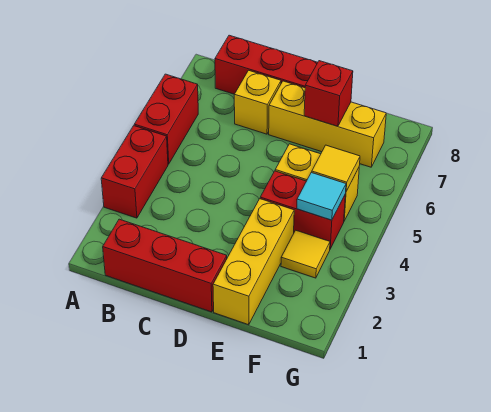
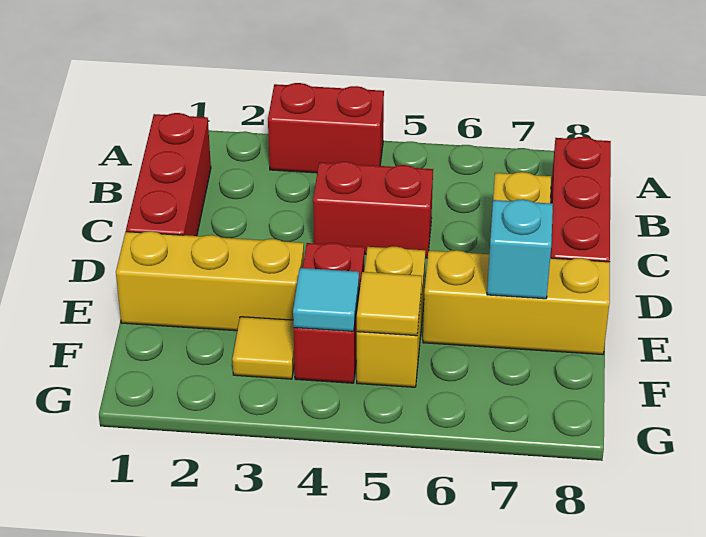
red 1x2 brick [134,74,198,164] -> red 1x2 brick moved to [313,161,433,258]
yellow 1x3 brick [269,81,386,167] -> yellow 1x3 brick turned to [423,250,610,355]
red 1x1 brick [304,61,353,126] -> cyan 1x1 brick [487,199,553,299]

